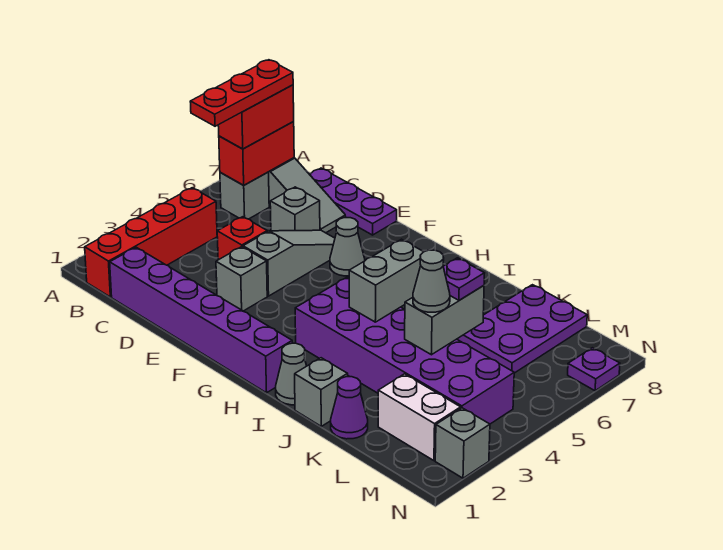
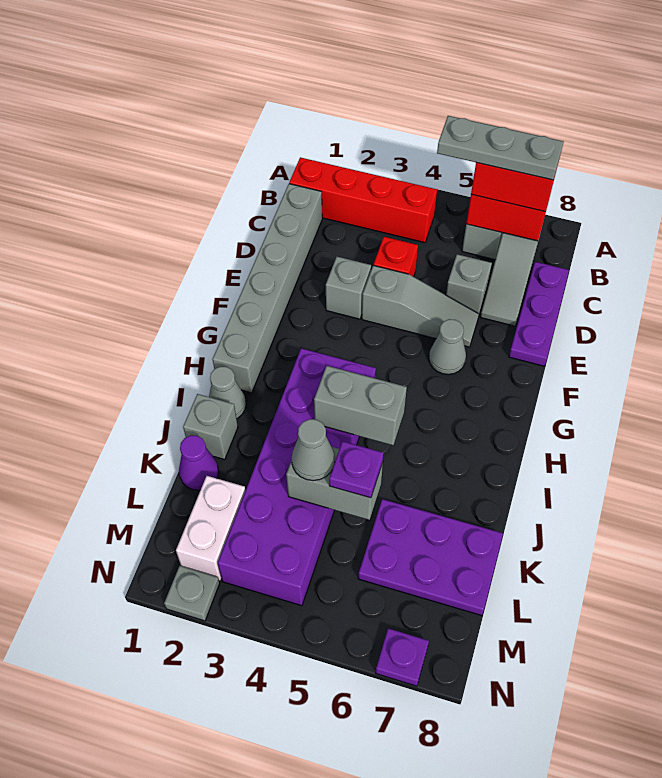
red 1x3 plate [190,60,293,126] -> grey 1x3 plate [437,116,564,180]
purple 1x6 brick [110,247,292,393] -> grey 1x6 brick [212,184,322,393]
grey 1x1 brick [435,408,490,478] -> grey 1x1 plate [164,566,220,621]

